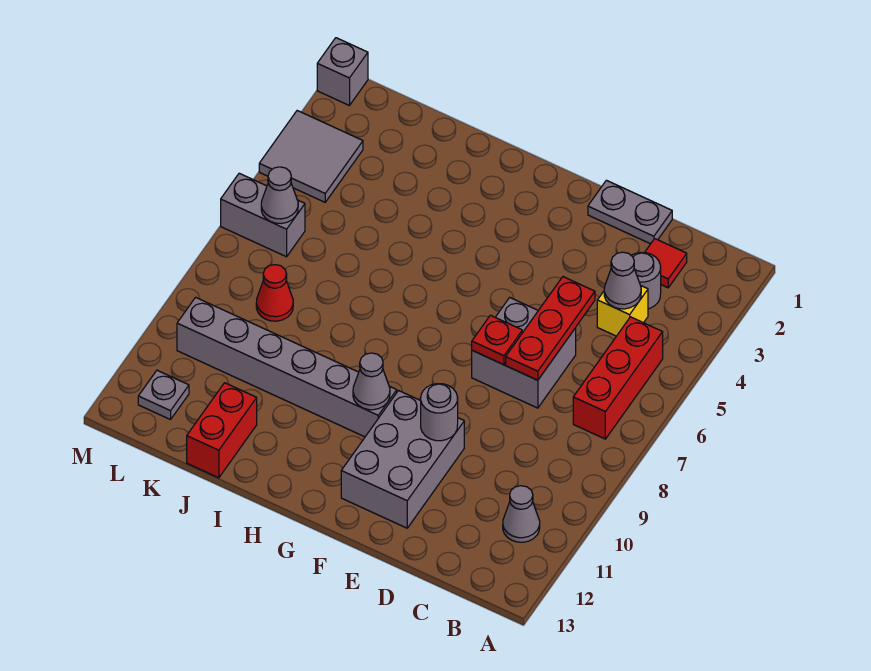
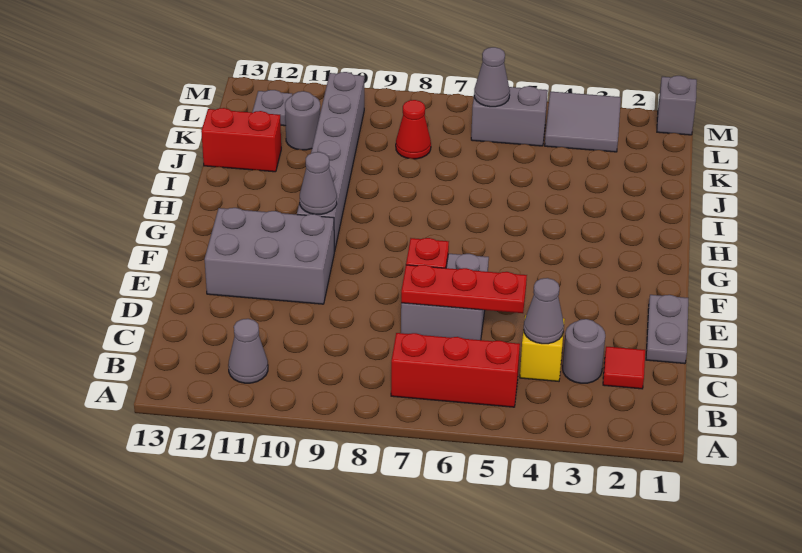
grey 1x1 round brick [421,384,458,441] -> grey 1x1 round brick moved to [285,91,320,150]
grey 1x2 brick [221,173,305,257] -> grey 1x2 brick turned to [471,86,548,146]

